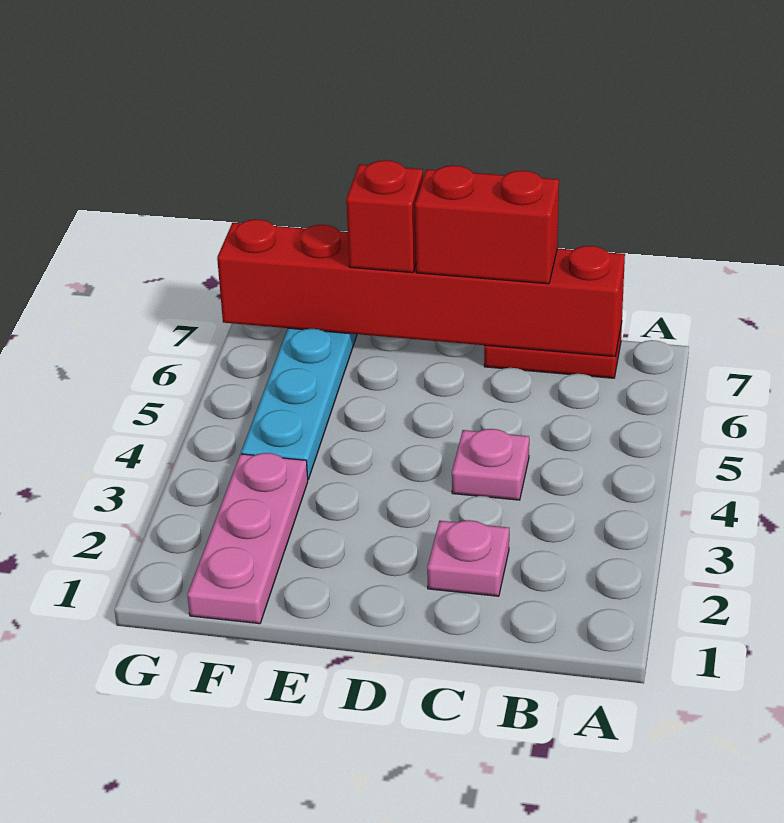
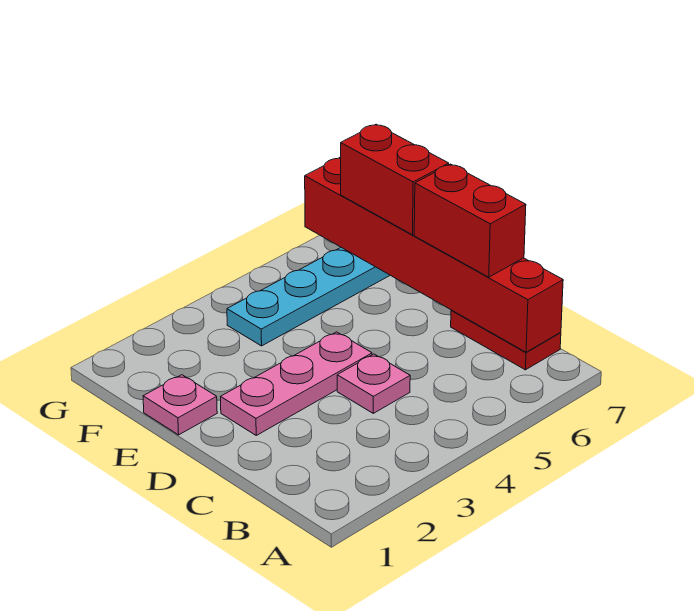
pink 1x1 plate [427,520,509,596] -> pink 1x1 plate moved to [143,375,217,435]
red 1x1 brick [346,160,423,273] -> red 1x2 brick [341,124,449,235]
pink 1x3 plate [187,453,308,624] -> pink 1x3 plate moved to [221,332,372,435]

